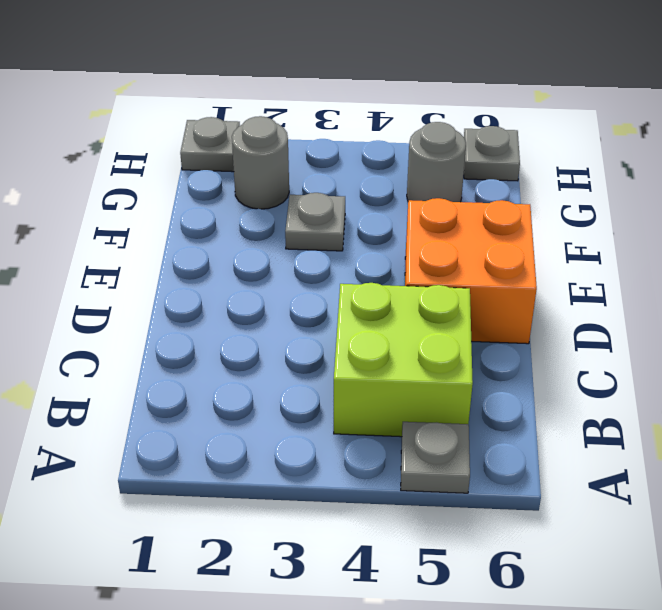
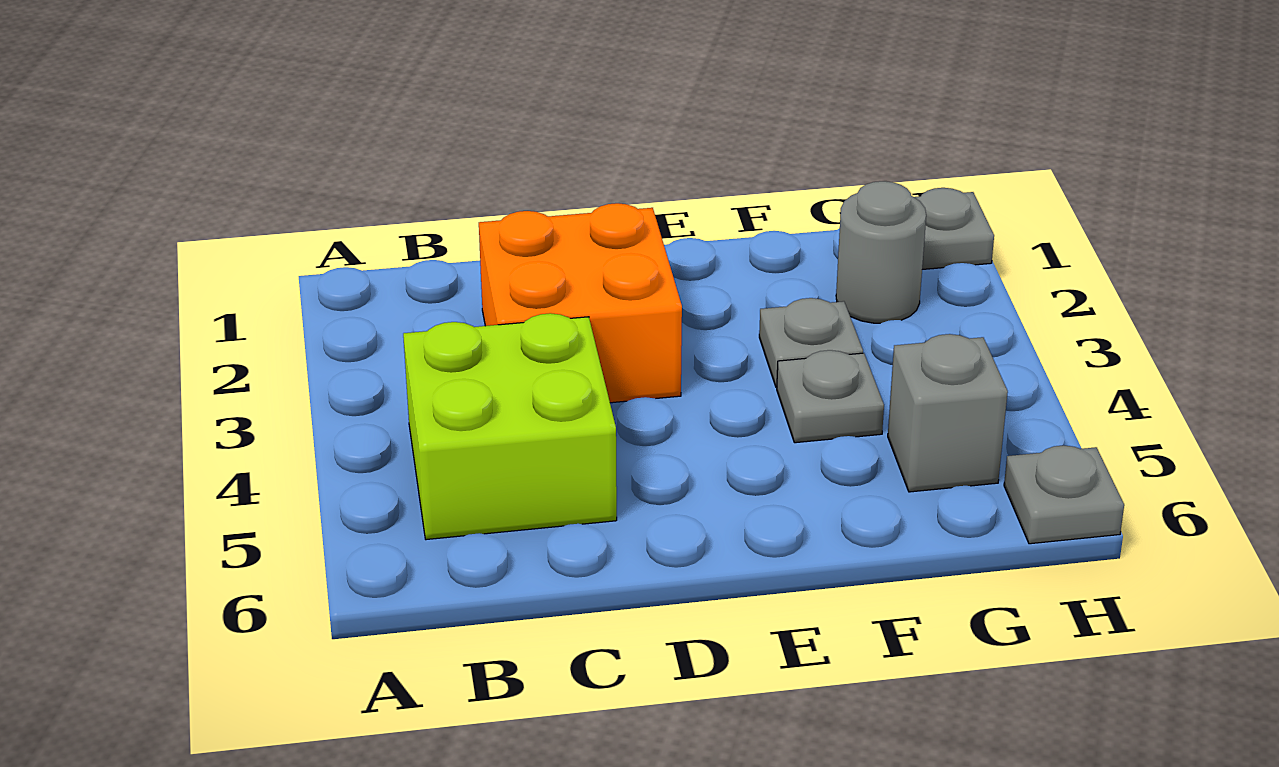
grey 1x1 plate [401,422,470,493] -> grey 1x1 plate moved to [777,350,884,443]
orange 2x2 brick [405,198,537,344] -> orange 2x2 brick moved to [479,203,682,403]
grey 1x1 round brick [407,122,466,202] -> grey 1x1 brick [888,334,1008,492]

